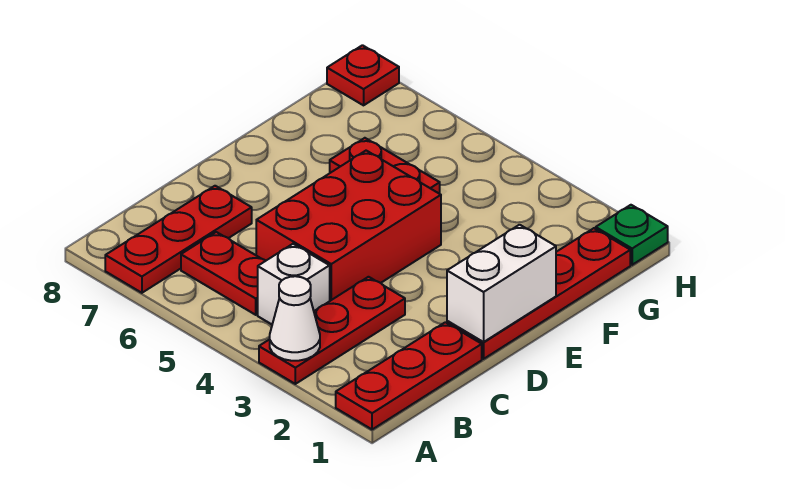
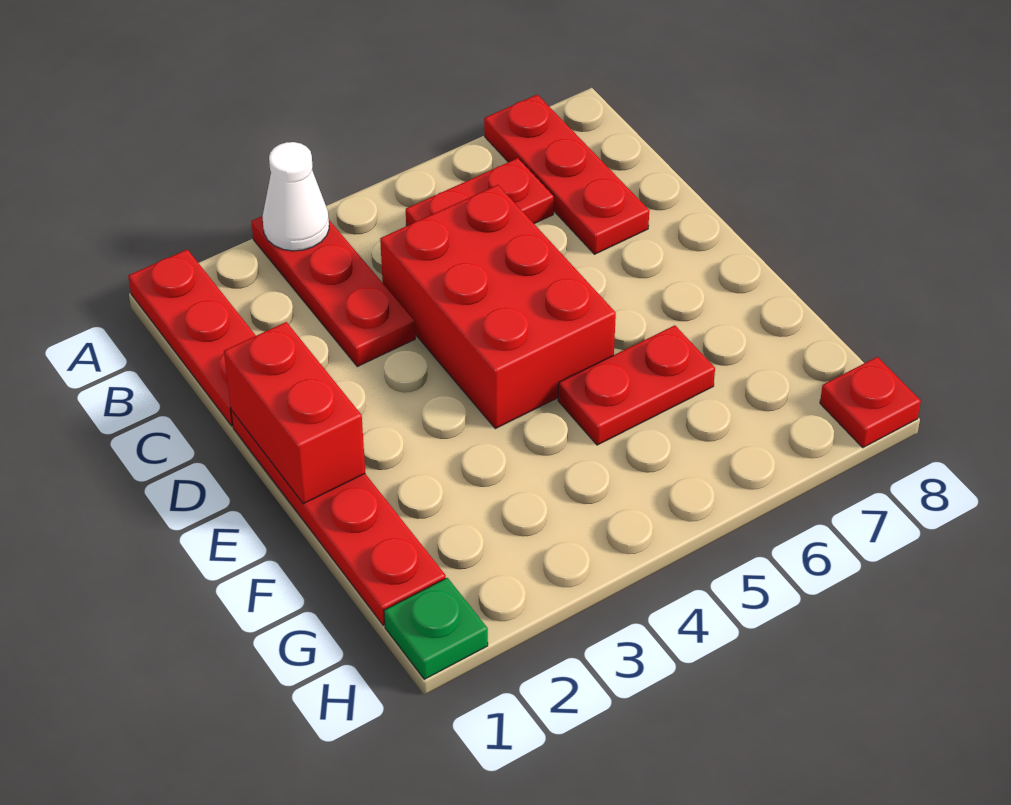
white 1x1 brick [258,244,330,324] -> none
white 1x2 brick [447,225,556,342] -> red 1x2 brick [224,322,365,504]

